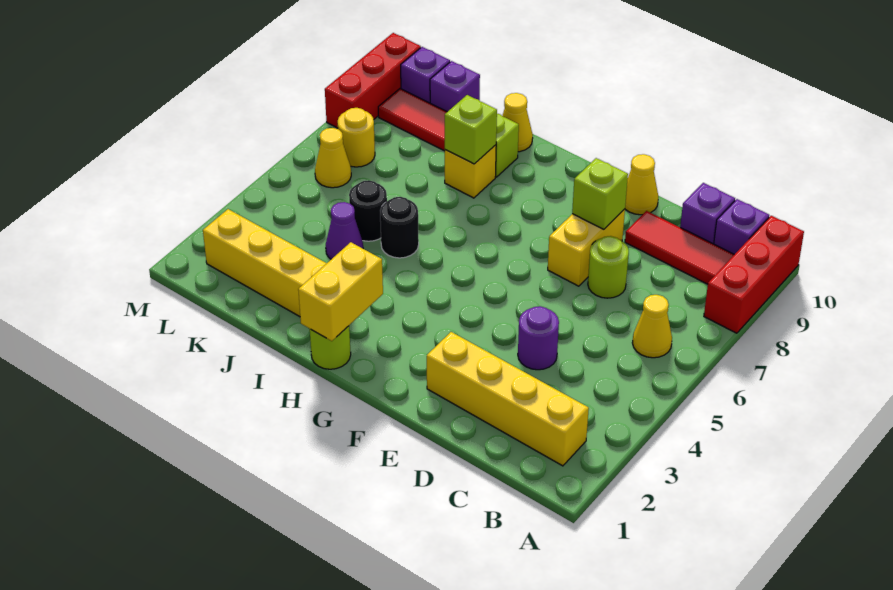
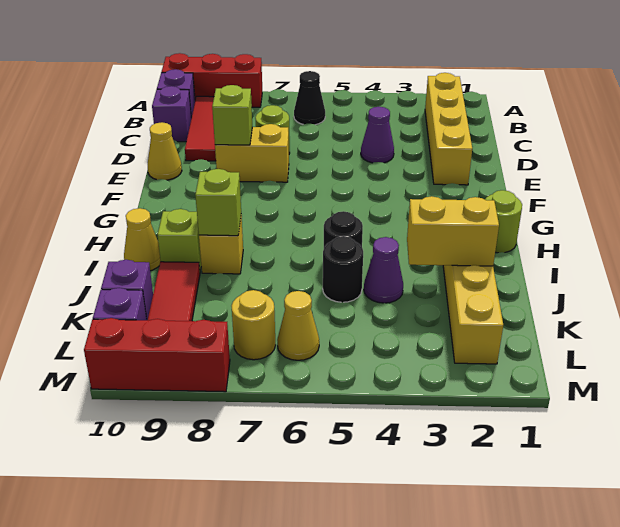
yellow 1x1 cone [632,295,672,358] -> black 1x1 cone [294,71,325,125]
purple 1x1 round brick [518,306,559,370] -> purple 1x1 cone [361,107,394,163]
yellow 1x2 brick [298,242,383,341] -> yellow 1x2 brick moved to [407,196,499,266]

